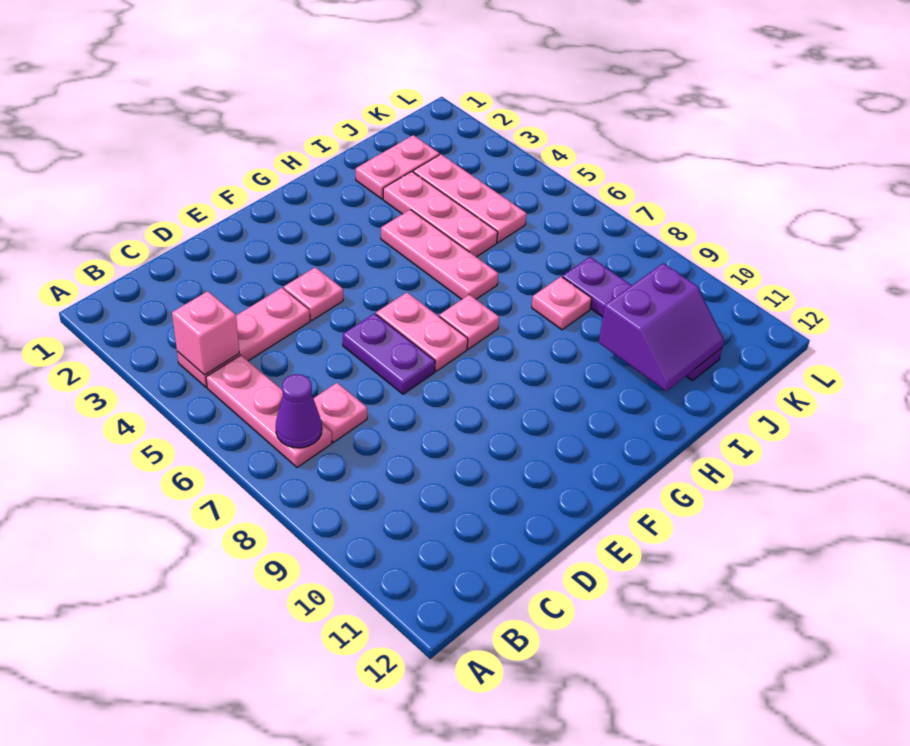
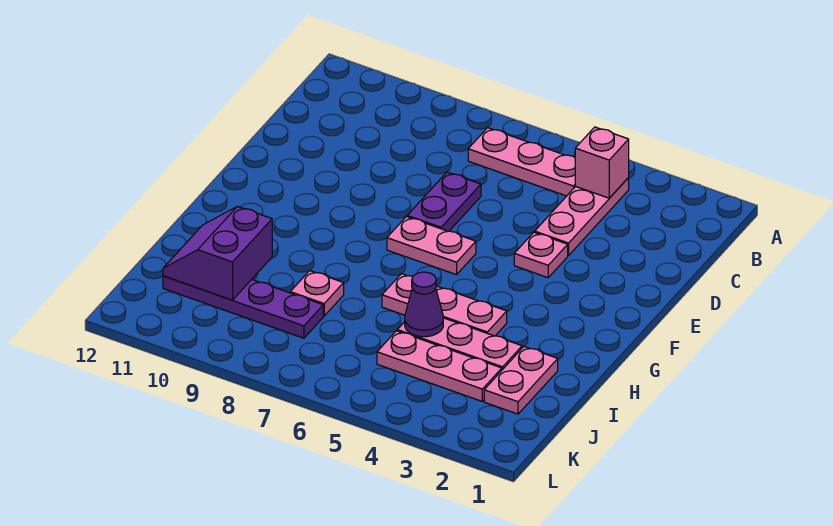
purple 1x1 cone [276,374,322,448] -> purple 1x1 cone moved to [405,272,443,337]
pink 1x1 plate [313,383,367,442] -> none
purple 1x2 plate [343,313,435,394] -> purple 1x2 plate turned to [407,172,481,231]
pink 1x1 plate [439,295,499,349] -> none

